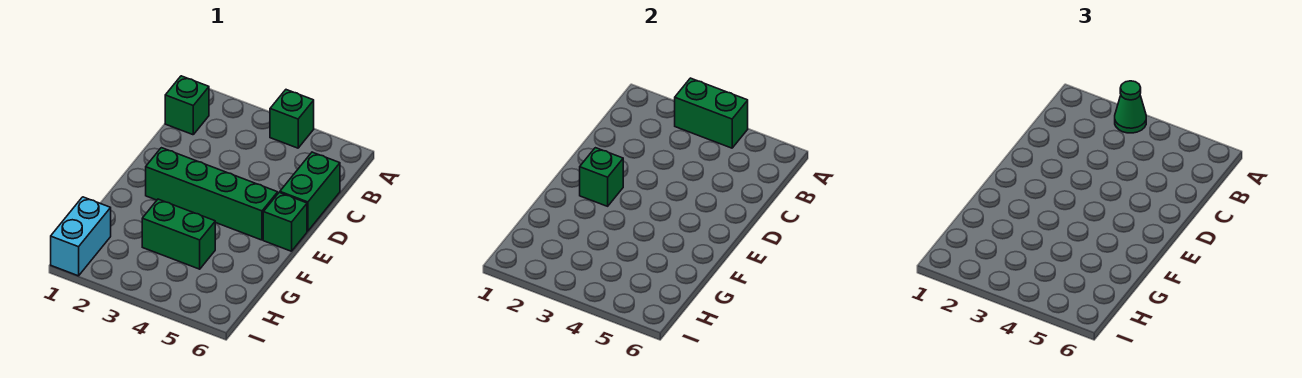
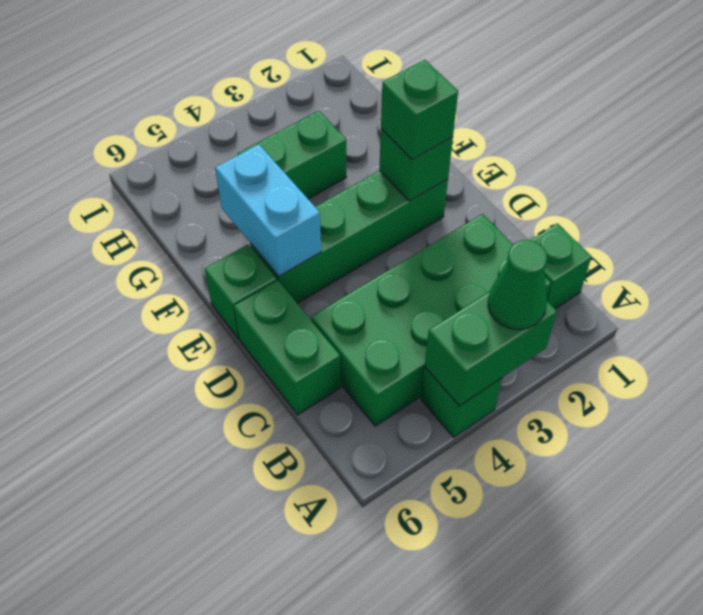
none -> green 2x4 brick [311,214,551,426]
none -> green 1x1 brick [381,60,458,160]
cyan 1x2 brick [51,197,111,276] -> cyan 1x2 brick moved to [215,145,321,276]

